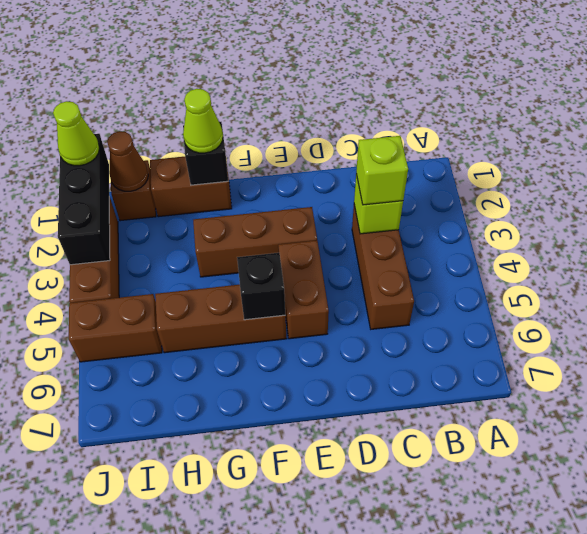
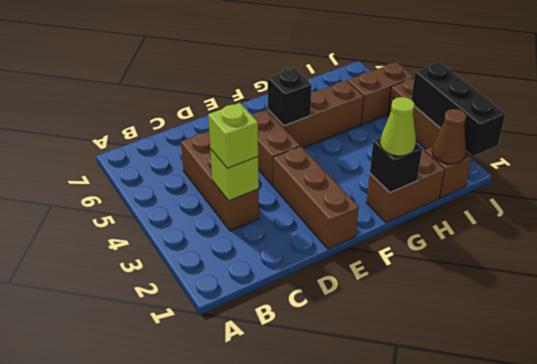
brown 1x3 brick [193,207,317,277] -> brown 1x3 brick turned to [273,146,359,249]
lime 1x1 cone [53,101,99,166] -> none

